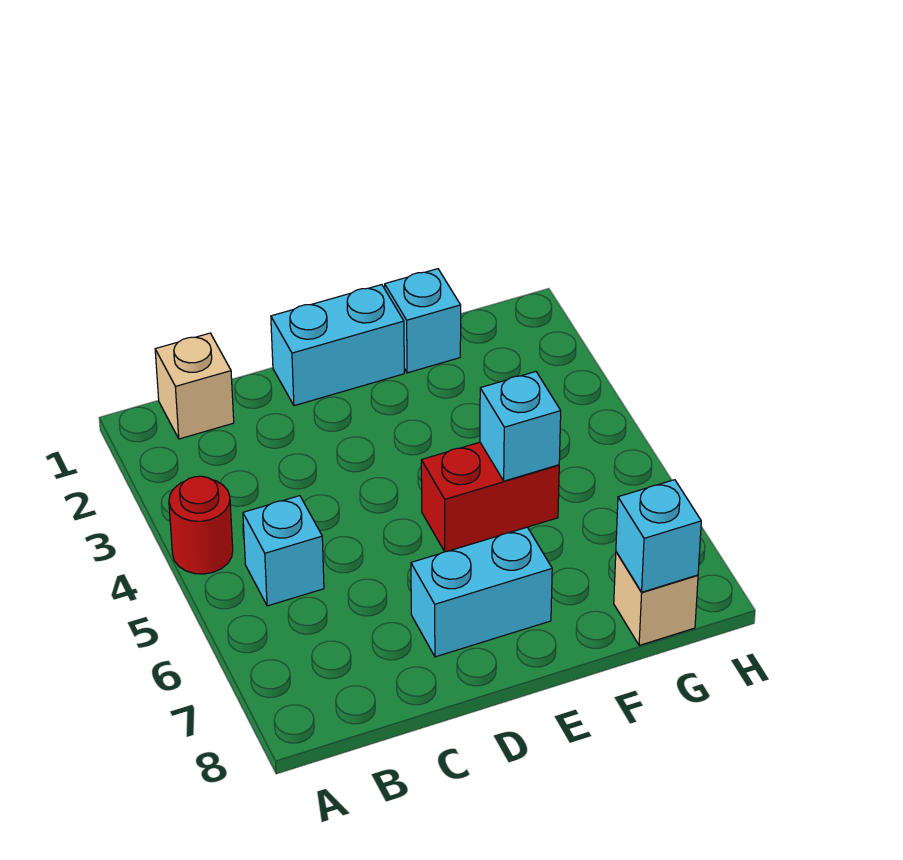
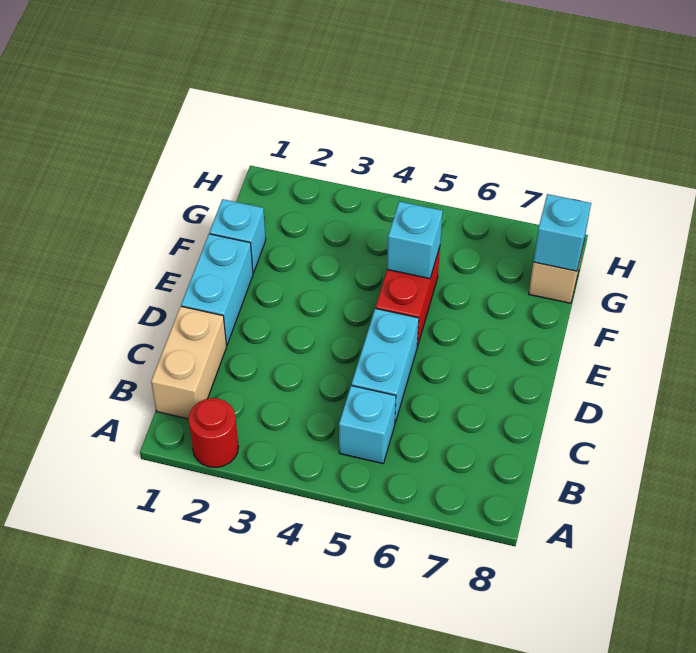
red 1x1 round brick [169,476,233,574] -> red 1x1 round brick moved to [189,398,239,468]
tan 1x1 brick [155,333,234,439] -> tan 1x2 brick [151,306,227,419]
cyan 1x2 brick [411,527,552,657] -> cyan 1x2 brick moved to [352,308,419,422]

